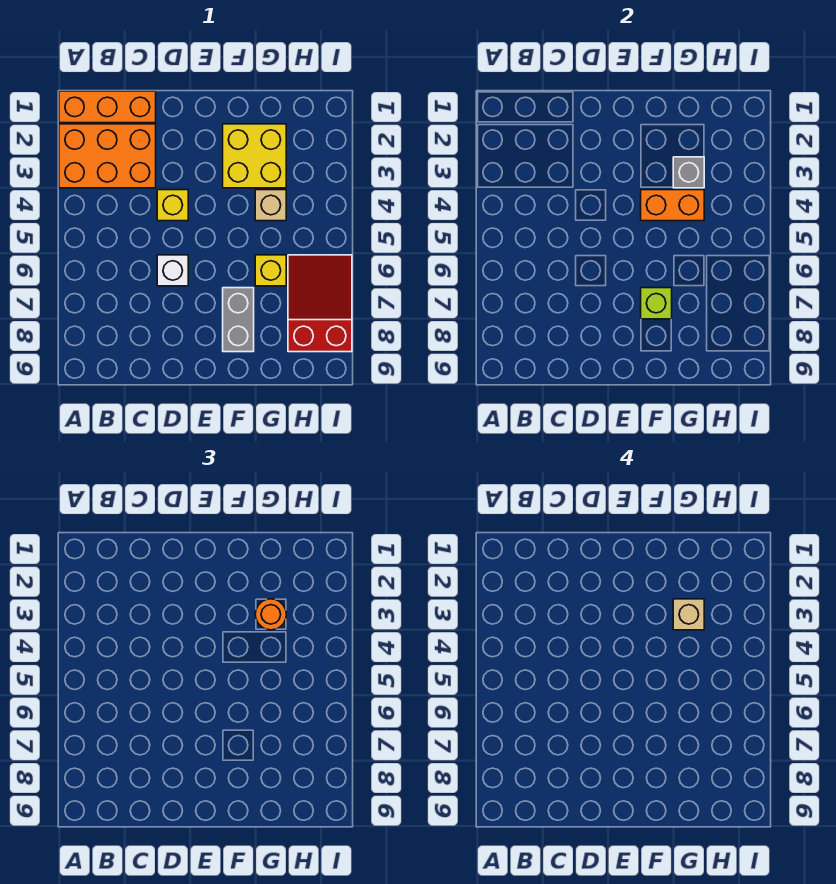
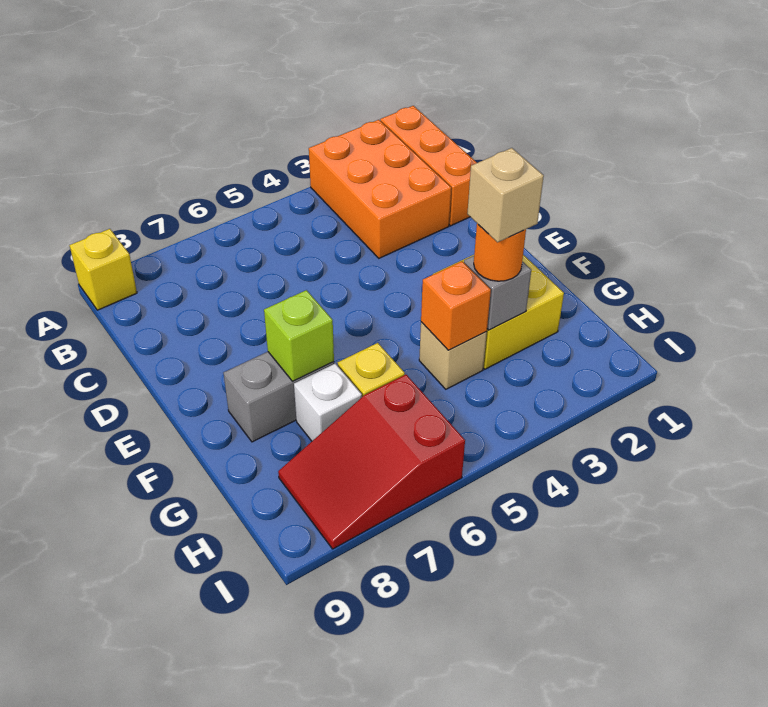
yellow 1x1 brick [157,190,188,221] -> yellow 1x1 brick moved to [70,229,137,310]
white 1x1 brick [157,255,188,286] -> white 1x1 brick moved to [294,363,362,441]
orange 1x2 brick [641,190,704,221] -> orange 1x1 brick [421,261,491,350]
red 2x3 slope [288,255,352,352] -> red 2x3 slope turned to [278,375,465,549]

